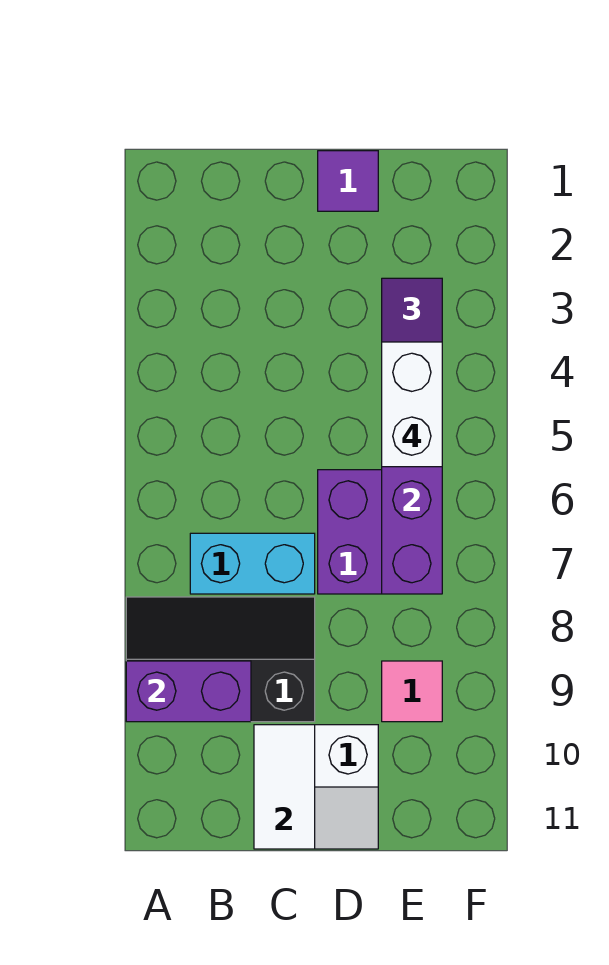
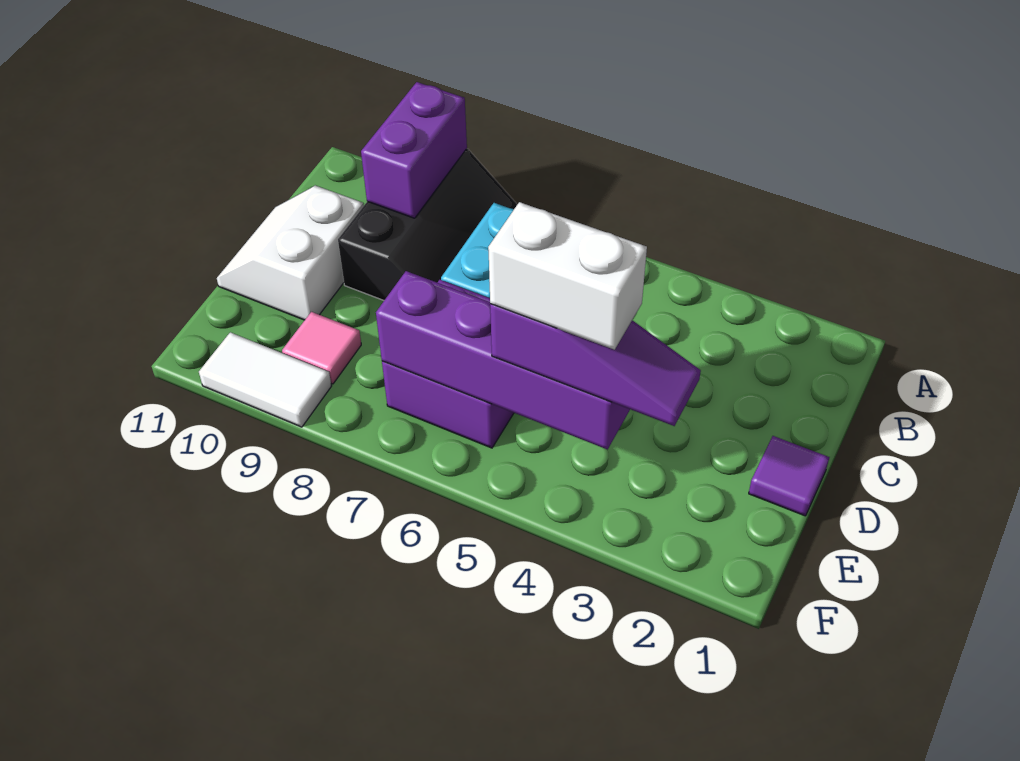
white 1x2 tile [254,725,315,849] -> white 1x2 tile moved to [199,332,331,427]

